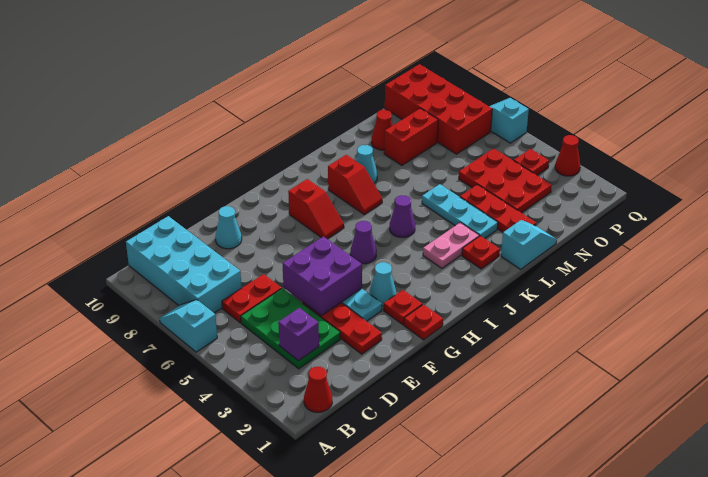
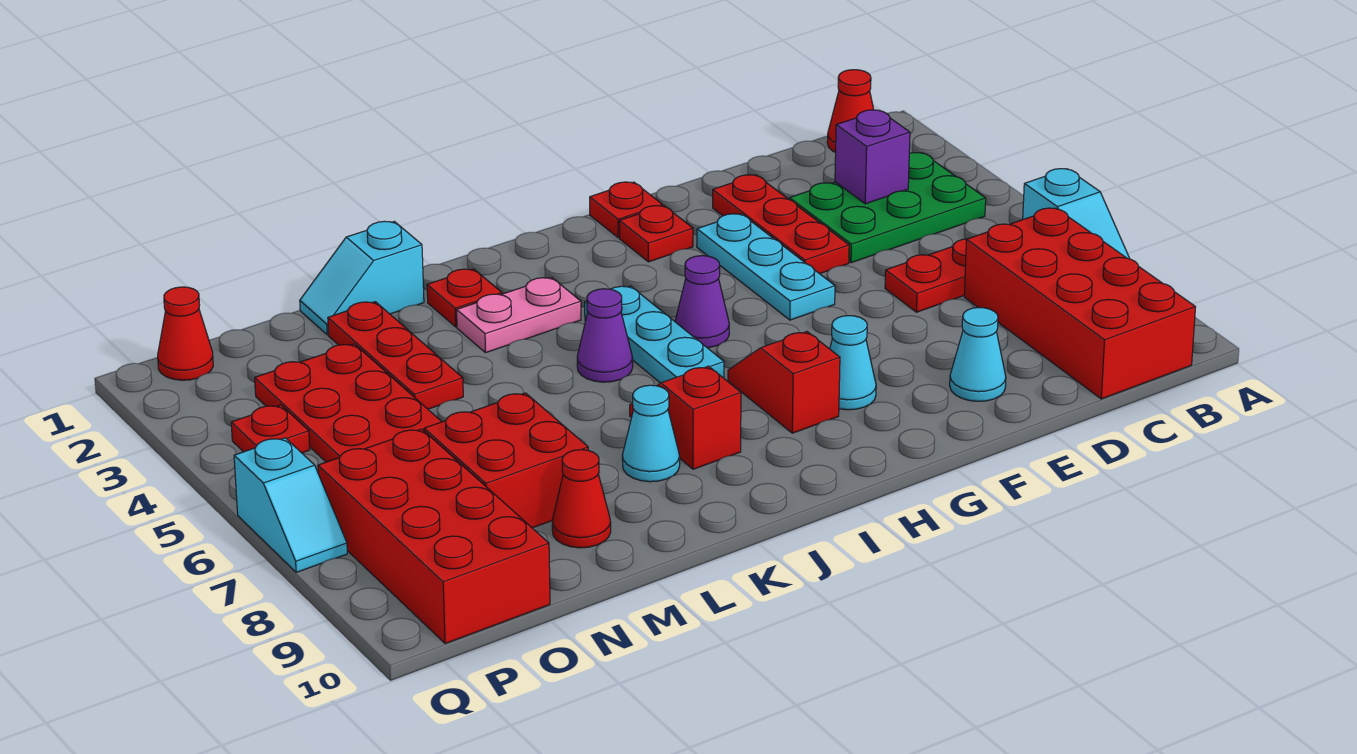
cyan 2x4 brick [126,216,241,313] -> red 2x4 brick [964,208,1195,399]
green 2x3 plate [241,288,340,369] -> green 2x3 plate turned to [789,153,986,263]
purple 2x2 brick [282,237,362,316] -> none
cyan 1x1 cone [369,262,396,306] -> cyan 1x1 cone moved to [830,316,876,410]
cyan 1x3 plate [422,184,498,238] -> cyan 1x3 plate moved to [585,286,724,383]
red 1x2 brick [384,108,438,165] -> red 2x2 brick [424,393,588,528]
red 1x1 cone [555,135,580,176] -> red 1x1 cone moved to [158,287,213,380]

